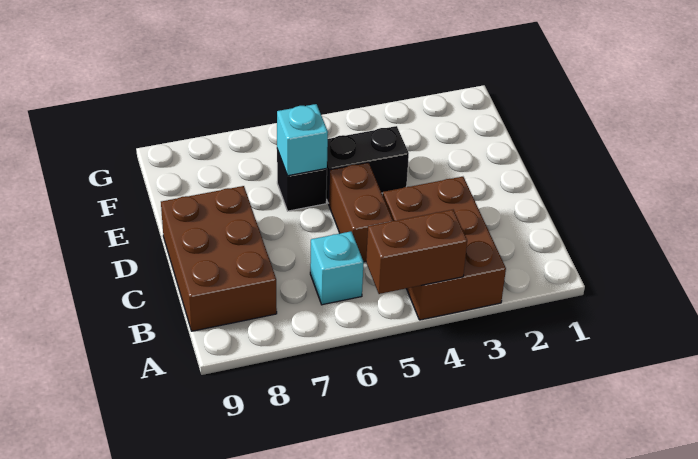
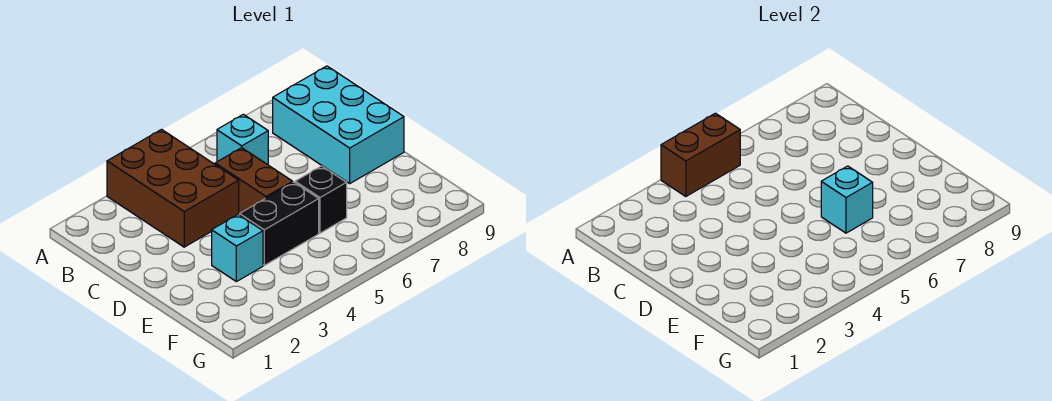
brown 2x3 brick [161,186,277,331] -> cyan 2x3 brick [273,66,404,184]
none -> cyan 1x1 brick [212,214,263,282]

